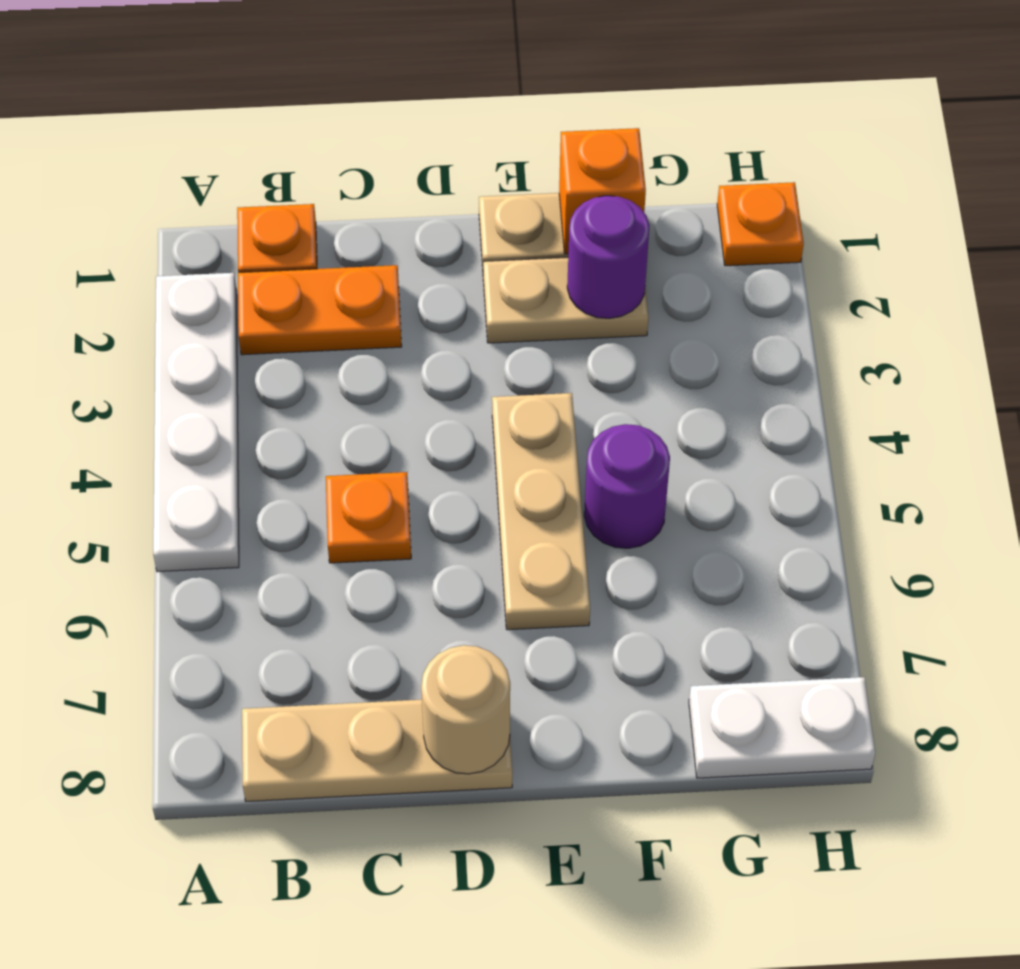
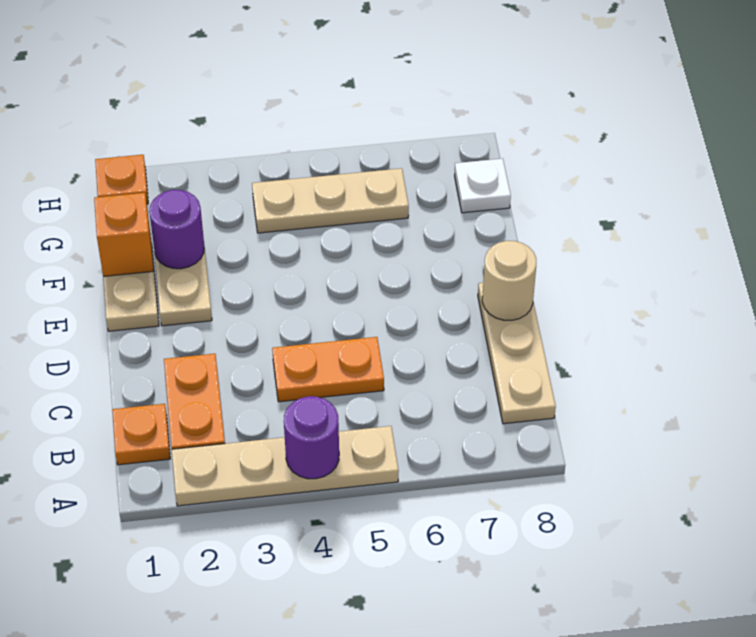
white 1x4 plate [153,273,239,572] -> tan 1x4 plate [172,426,399,506]
orange 1x1 plate [326,472,411,563] -> orange 1x2 plate [272,337,384,402]
tan 1x3 plate [492,393,590,630] -> tan 1x3 plate moved to [252,168,409,233]
purple 1x1 round brick [584,424,670,548] -> purple 1x1 round brick moved to [284,396,339,479]
white 1x2 plate [689,677,875,778] -> white 1x1 plate [455,159,511,213]

